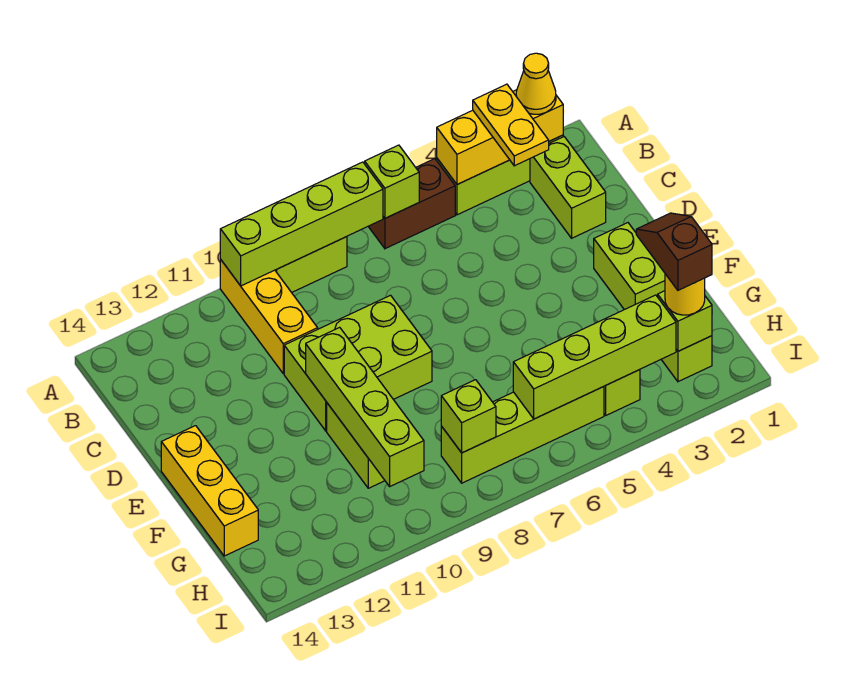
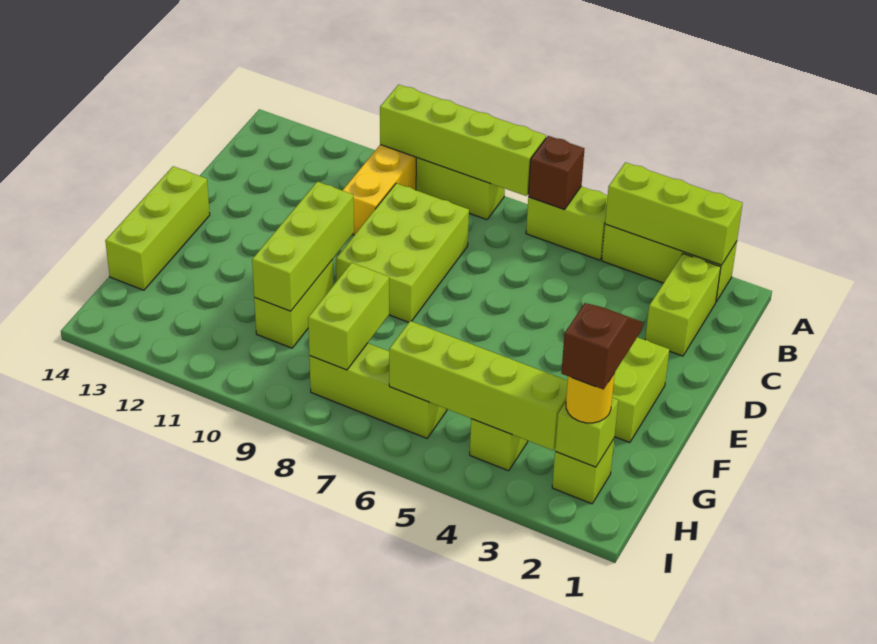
yellow 1x3 brick [437,90,563,185] -> lime 1x3 brick [605,162,743,265]
yellow 1x1 cone [516,53,556,114] -> none
yellow 1x2 plate [473,84,549,166] -> none
brown 1x2 brick [368,159,455,249] -> lime 1x2 brick [526,186,608,260]
lime 1x1 brick [365,145,419,218] -> brown 1x1 brick [528,136,584,210]
lime 2x3 brick [284,295,432,431] -> lime 2x3 brick turned to [336,183,469,322]
lime 1x4 brick [306,327,424,486] -> lime 1x3 brick [252,182,354,311]
yellow 1x3 brick [161,426,258,556] -> lime 1x3 brick [105,166,210,290]
lime 1x4 brick [441,387,604,483] -> lime 1x3 brick [309,343,447,438]
lime 1x1 brick [441,380,496,453] -> lime 1x2 brick [308,263,389,370]

